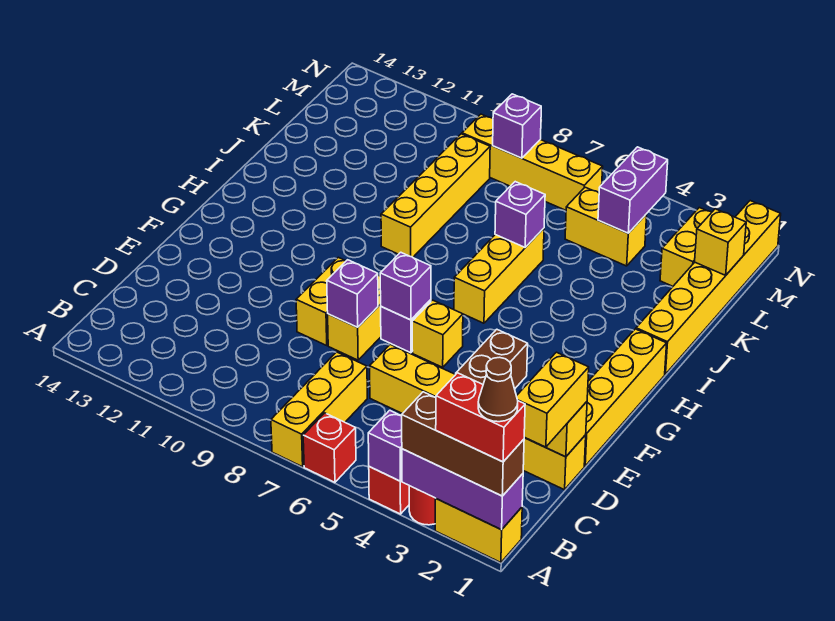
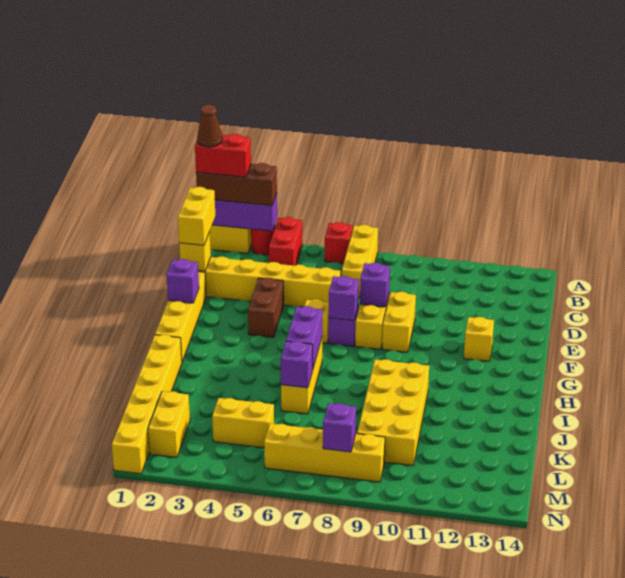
purple 1x1 brick [368,410,402,481] -> purple 1x1 brick moved to [167,259,199,303]
yellow 1x4 brick [381,134,490,257] -> yellow 2x4 brick [357,359,429,466]
yellow 1x1 brick [695,209,746,275] -> yellow 1x1 brick moved to [464,317,494,361]
purple 1x2 brick [598,147,668,233] -> purple 1x2 brick moved to [286,306,322,368]

